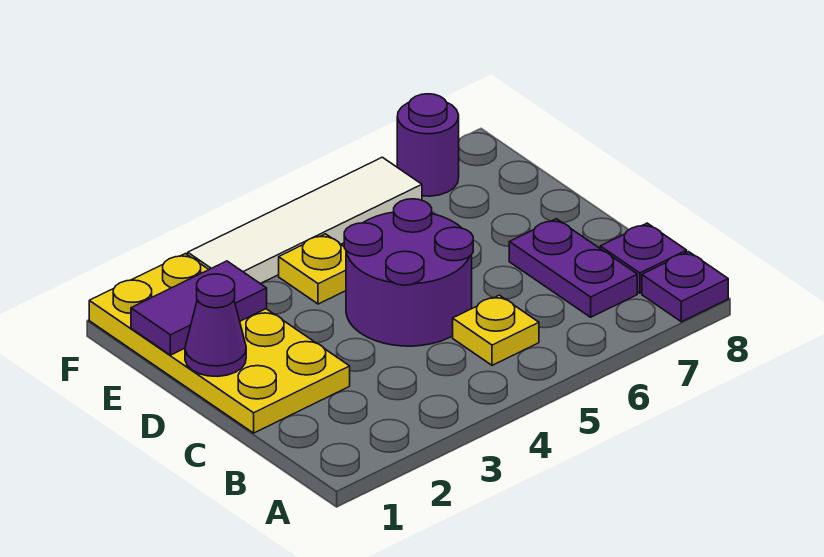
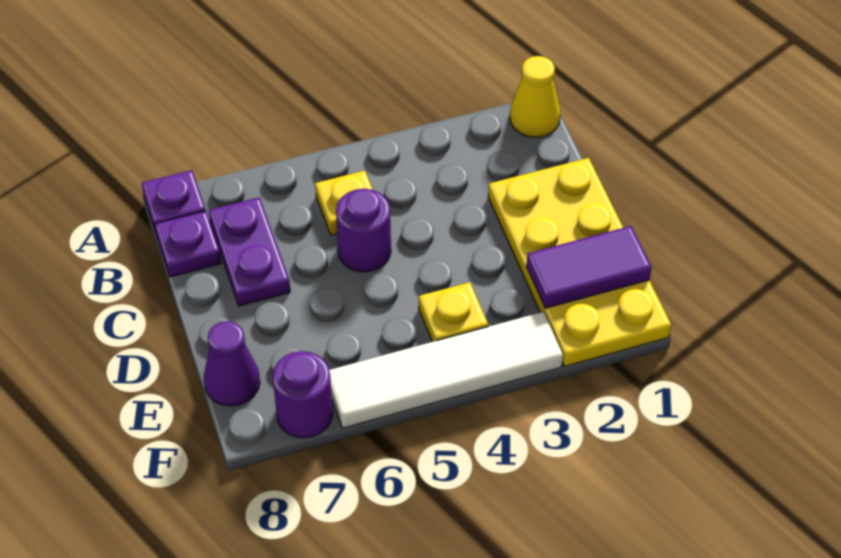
none -> yellow 1x1 cone [510,56,561,137]
purple 2x2 round brick [344,199,473,346] -> purple 1x1 round brick [336,189,391,272]
purple 1x1 cone [185,274,246,376] -> purple 1x1 cone moved to [204,321,260,406]

